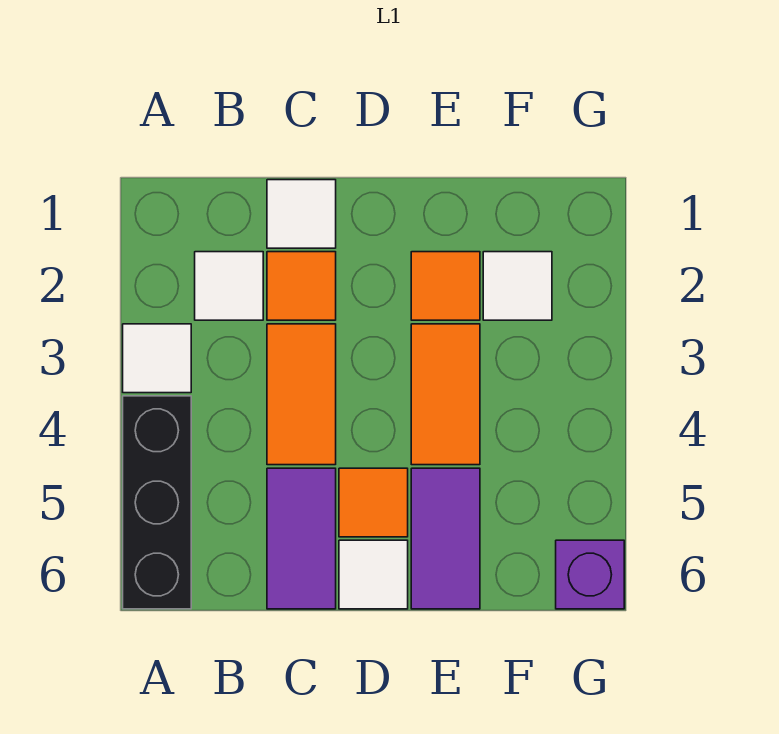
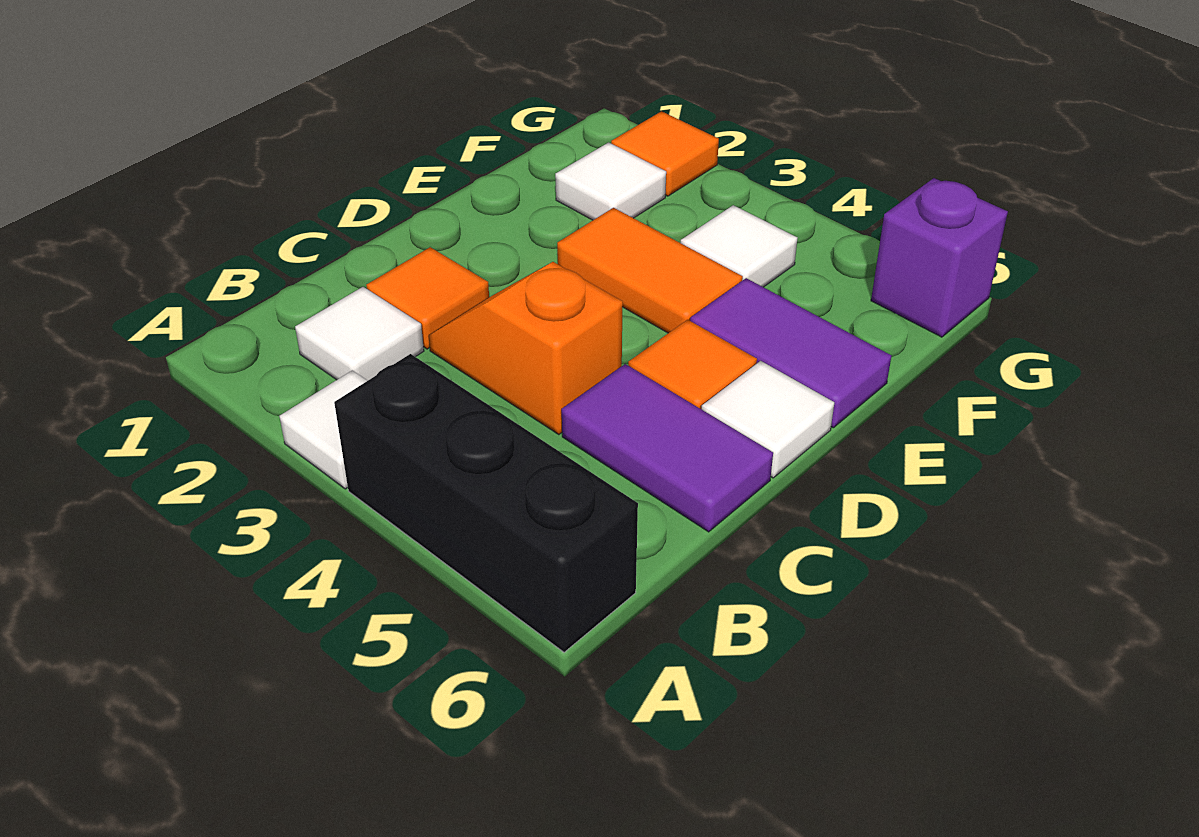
white 1x1 tile [267,180,336,248] -> white 1x1 tile moved to [681,205,797,287]
orange 1x2 tile [267,324,336,465] -> orange 1x2 slope [429,262,623,434]
orange 1x1 tile [411,252,480,320] -> orange 1x1 tile moved to [611,111,719,196]

